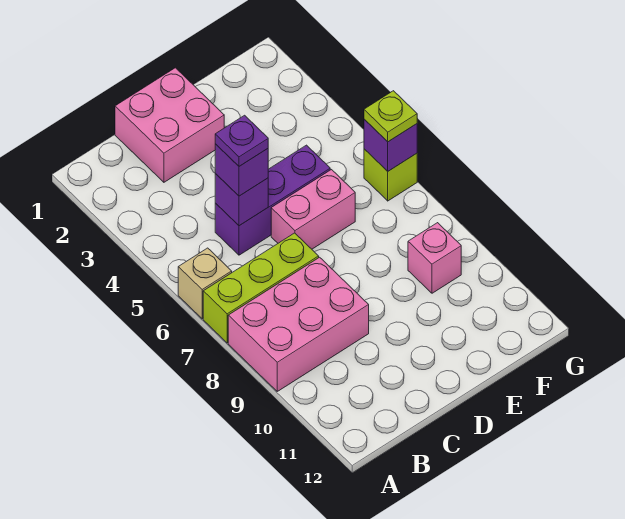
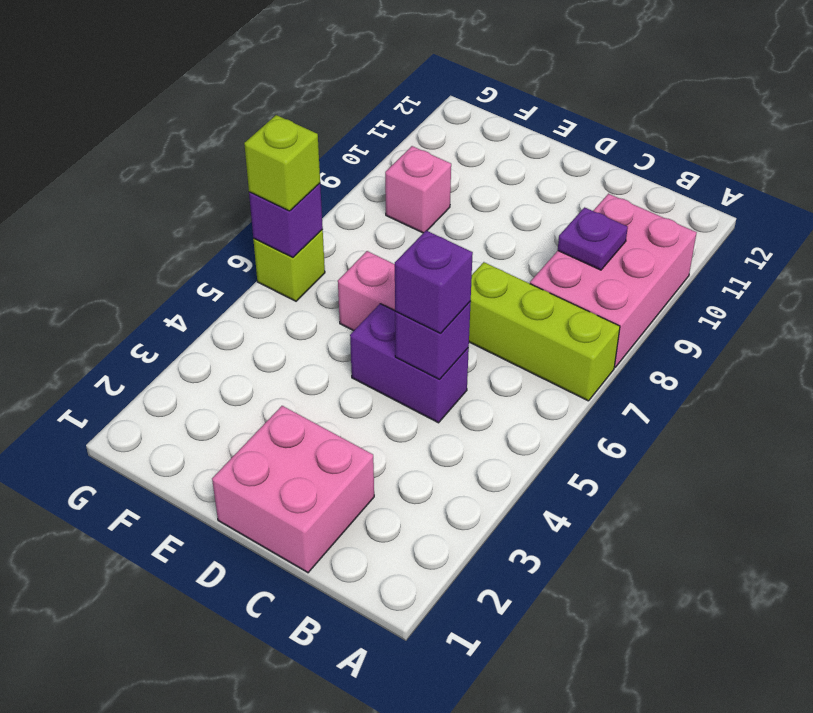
tan 1x1 brick [178,248,232,319] -> none
pink 2x3 brick [228,257,369,391] -> pink 2x3 brick turned to [530,194,697,367]
purple 1x3 brick [215,145,330,255] -> purple 1x2 brick [350,304,469,423]
purple 1x1 plate [215,115,268,166] -> purple 1x1 plate moved to [558,207,628,270]
lime 1x1 plate [364,91,417,142] -> lime 1x1 brick [244,115,320,211]

